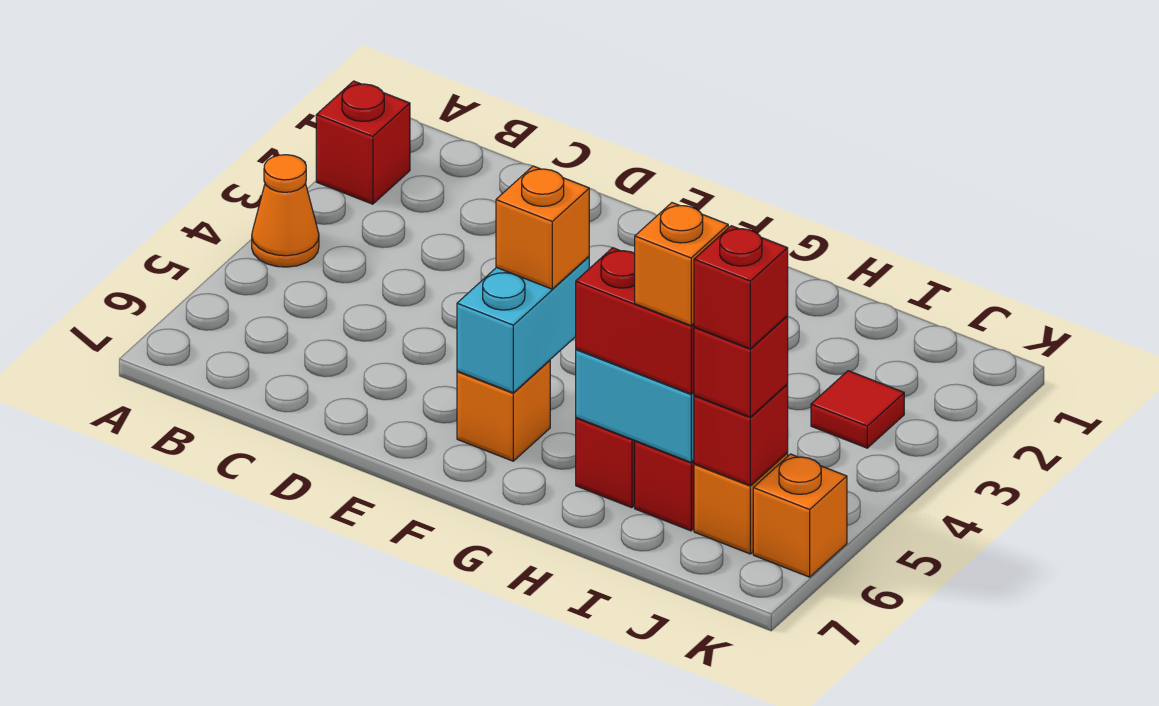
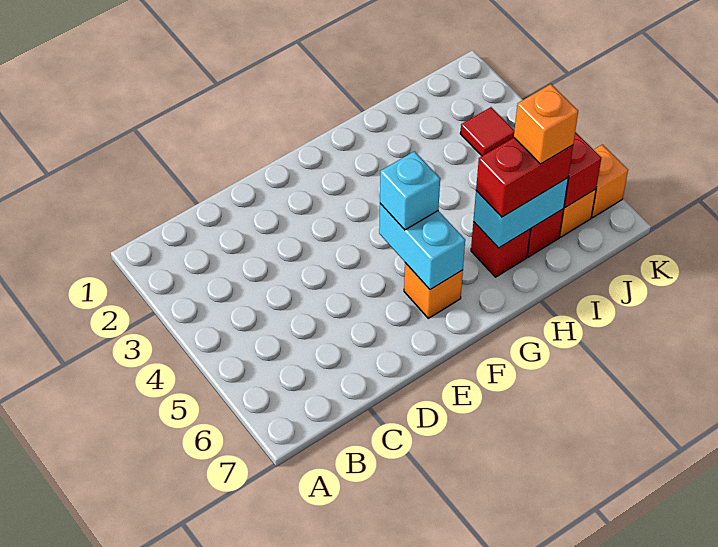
red 1x1 brick [316,81,410,204] -> none
orange 1x1 cone [252,155,319,267] -> none
orange 1x1 brick [496,166,589,289] -> cyan 1x1 brick [380,151,440,230]
red 1x1 brick [694,316,788,417] -> none
red 1x1 brick [694,226,788,349] -> none

